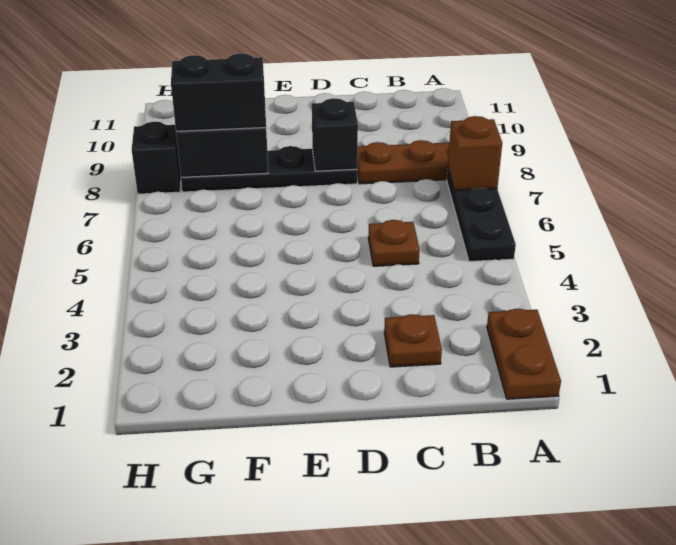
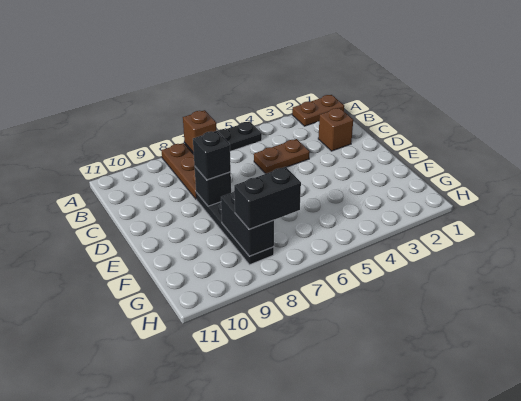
brown 1x1 plate [384,314,442,367] -> brown 1x1 brick [318,108,353,151]
brown 1x1 plate [368,220,420,266] -> brown 1x2 plate [254,139,310,174]
black 1x2 brick [171,53,266,131] -> black 1x2 brick turned to [234,167,301,229]
black 1x1 brick [132,122,181,194] -> black 1x1 brick moved to [193,131,231,180]

